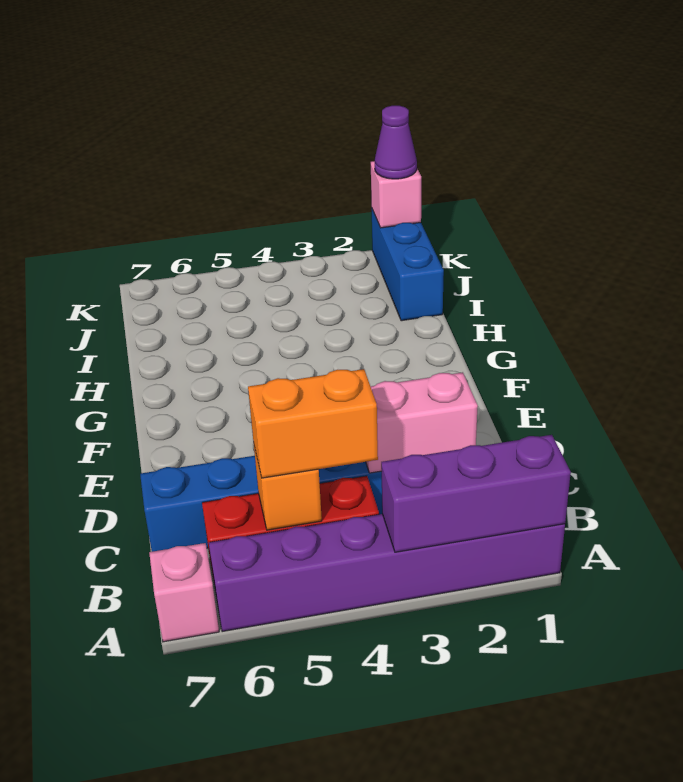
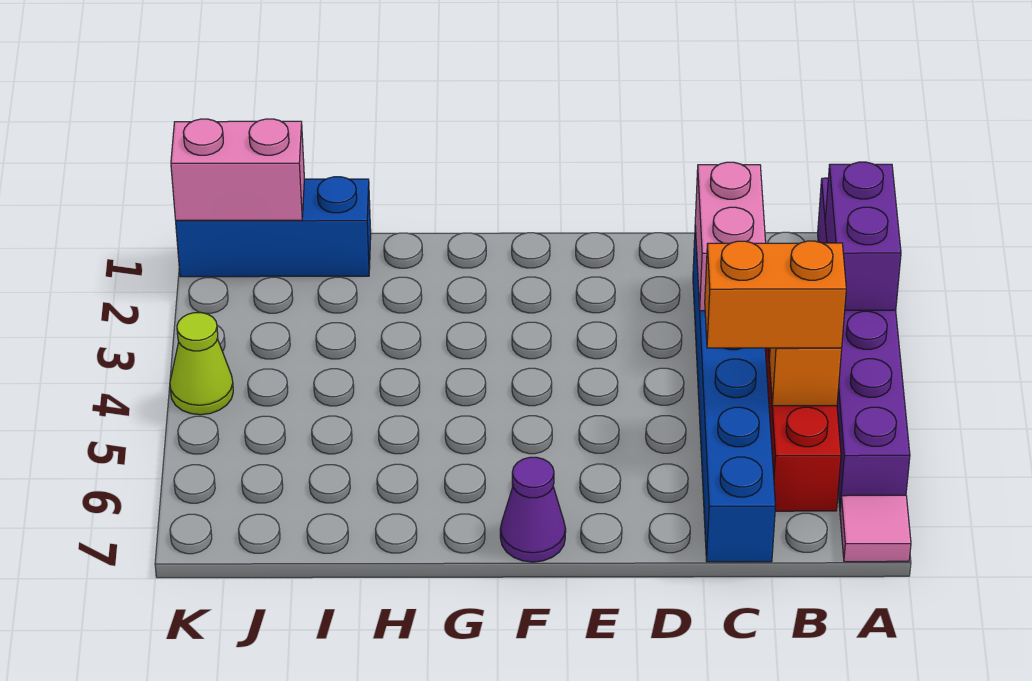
purple 1x3 brick [381,435,571,552] -> purple 1x2 brick [825,162,901,310]
pink 1x1 brick [149,543,219,642] -> pink 1x1 tile [840,495,911,562]
orange 1x2 brick [248,369,378,478] -> orange 1x2 brick turned to [705,241,846,348]
pink 1x1 brick [371,161,421,228] -> pink 1x2 brick [171,119,304,220]
purple 1x1 cone [375,106,417,179] -> purple 1x1 cone moved to [500,457,566,562]
none -> lime 1x1 cone [170,313,233,415]

